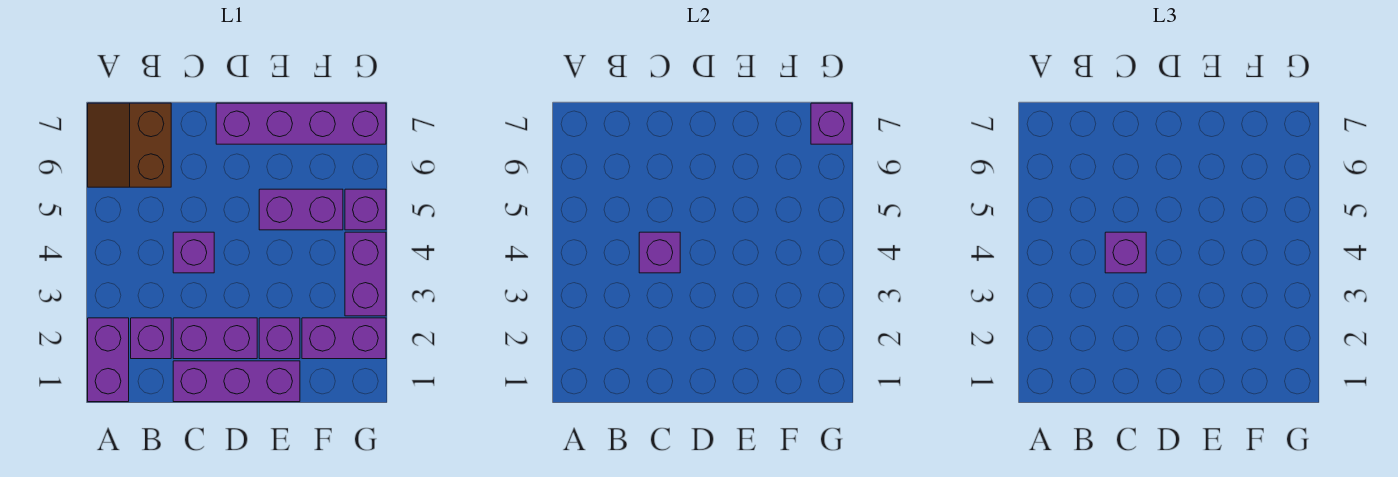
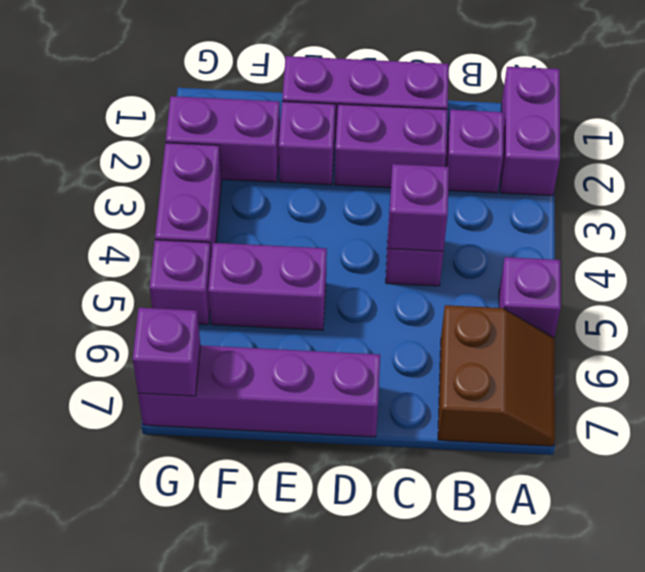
purple 1x1 brick [1105,232,1146,273] -> purple 1x1 brick moved to [499,257,561,338]

